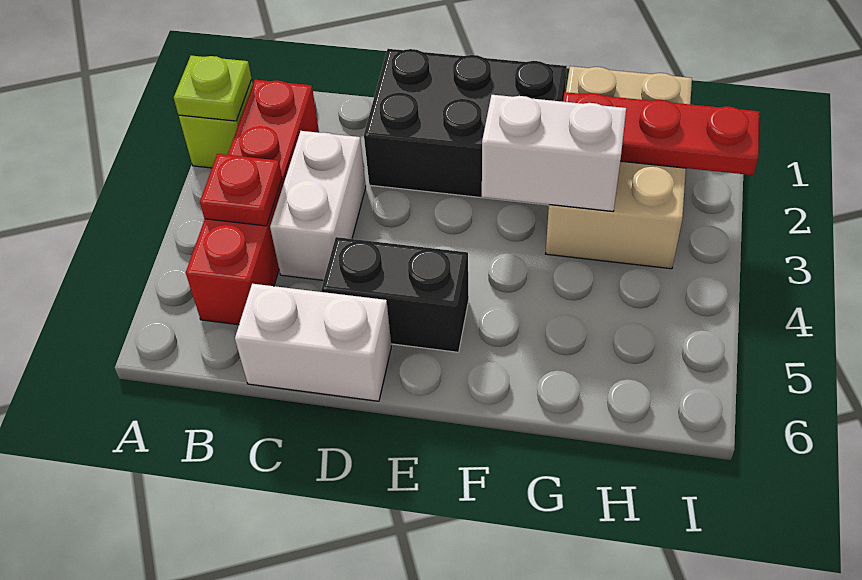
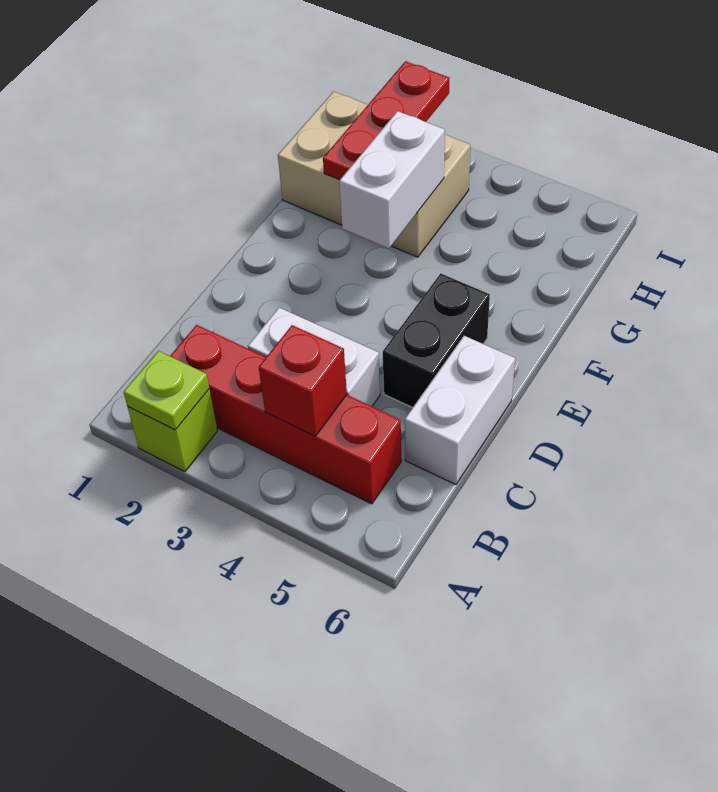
red 1x1 plate [200,154,282,226] -> red 1x1 brick [259,325,347,436]
black 2x3 brick [364,49,567,205] -> none

